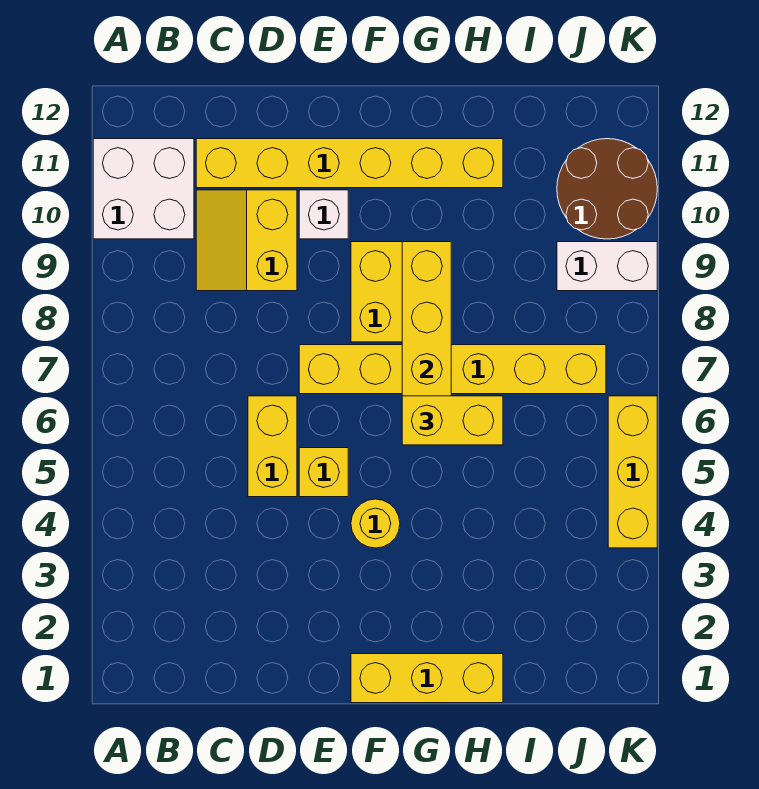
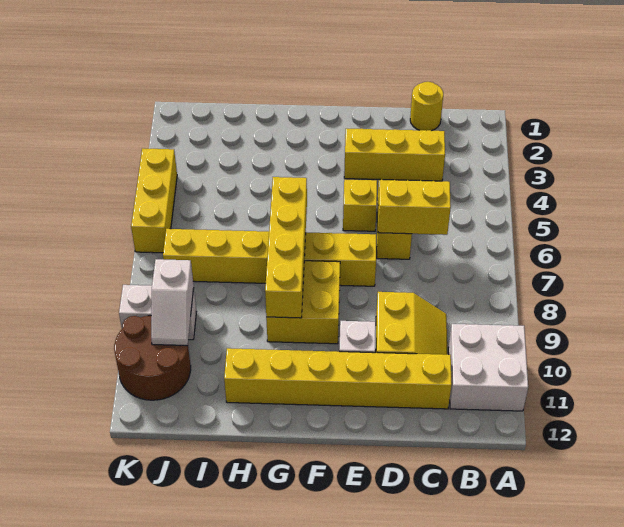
yellow 1x3 brick [351,654,503,703] -> yellow 1x3 brick moved to [344,128,445,181]
yellow 1x1 round brick [351,499,400,548] -> yellow 1x1 round brick moved to [410,82,443,131]
yellow 1x2 brick [402,396,503,445] -> yellow 1x2 brick moved to [378,180,451,235]
none -> white 1x2 slope [151,259,194,346]

